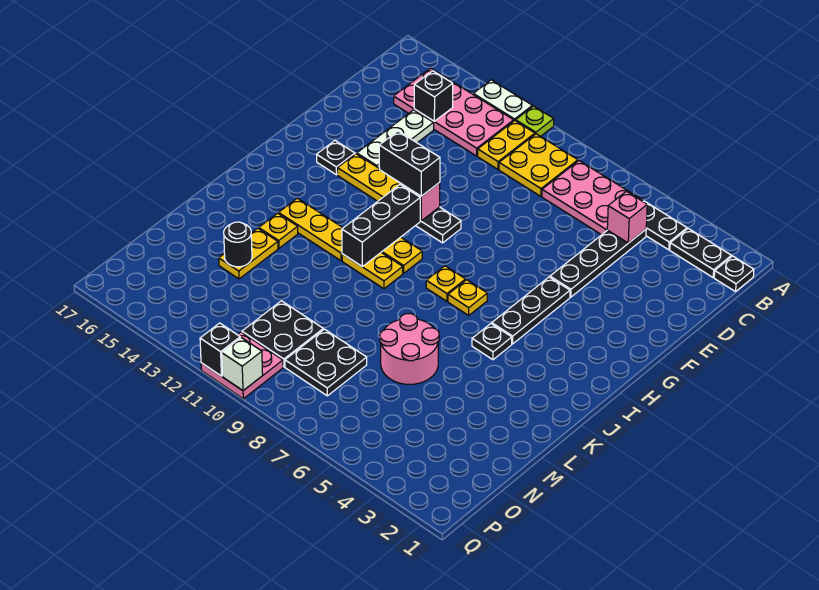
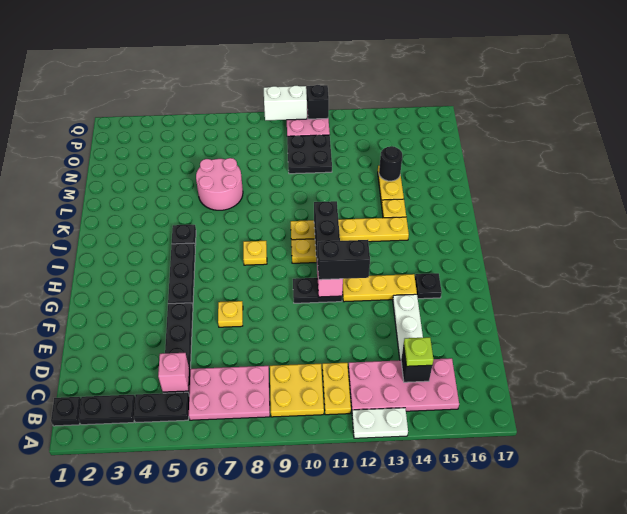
lime 1x1 plate [516,106,554,136] -> lime 1x1 plate moved to [404,337,434,366]
yellow 1x1 plate [448,280,487,315] -> yellow 1x1 plate moved to [218,301,243,327]
black 2x2 plate [285,329,367,396] -> none
white 1x1 brick [222,338,263,391] -> white 1x2 brick [264,86,307,120]

